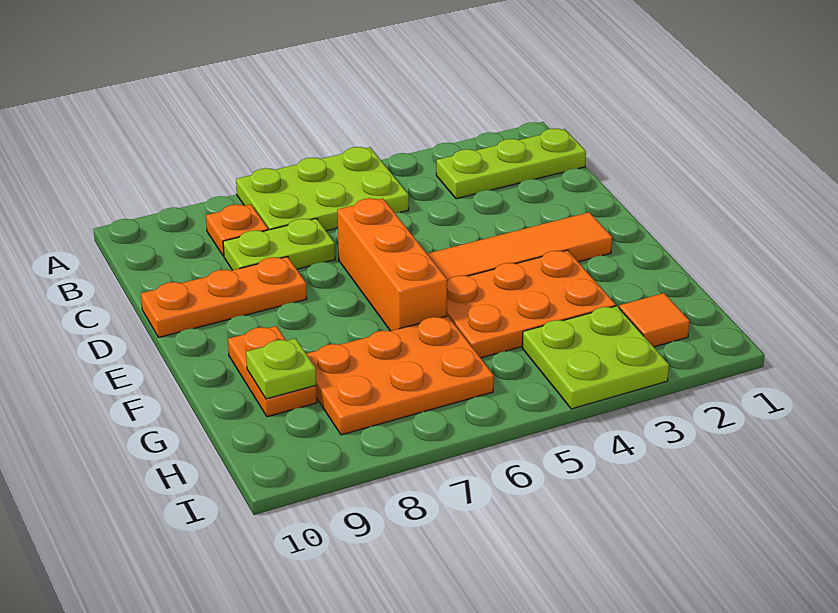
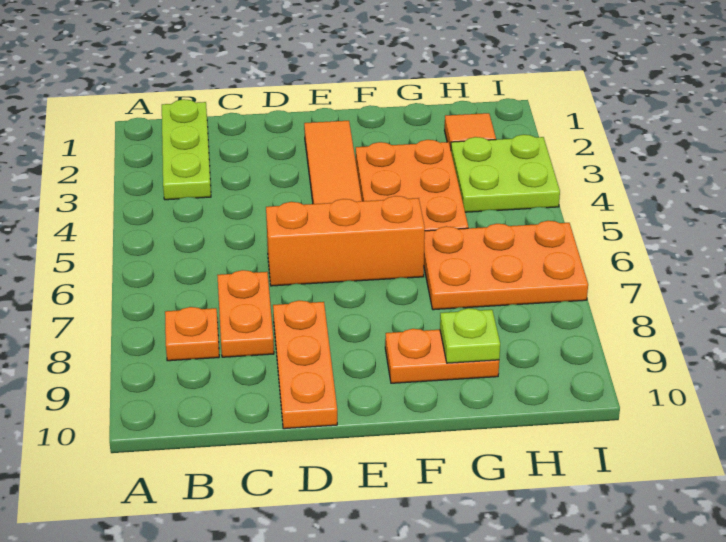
lime 2x3 plate [236,147,409,231] -> none
lime 1x2 plate [223,218,335,270] -> orange 1x2 plate [217,270,274,357]
orange 2x3 plate [306,316,494,435] -> orange 2x3 plate turned to [424,221,588,310]

